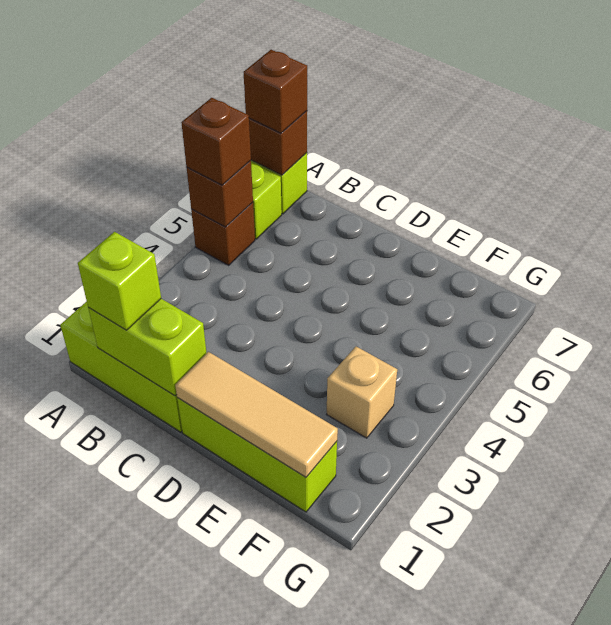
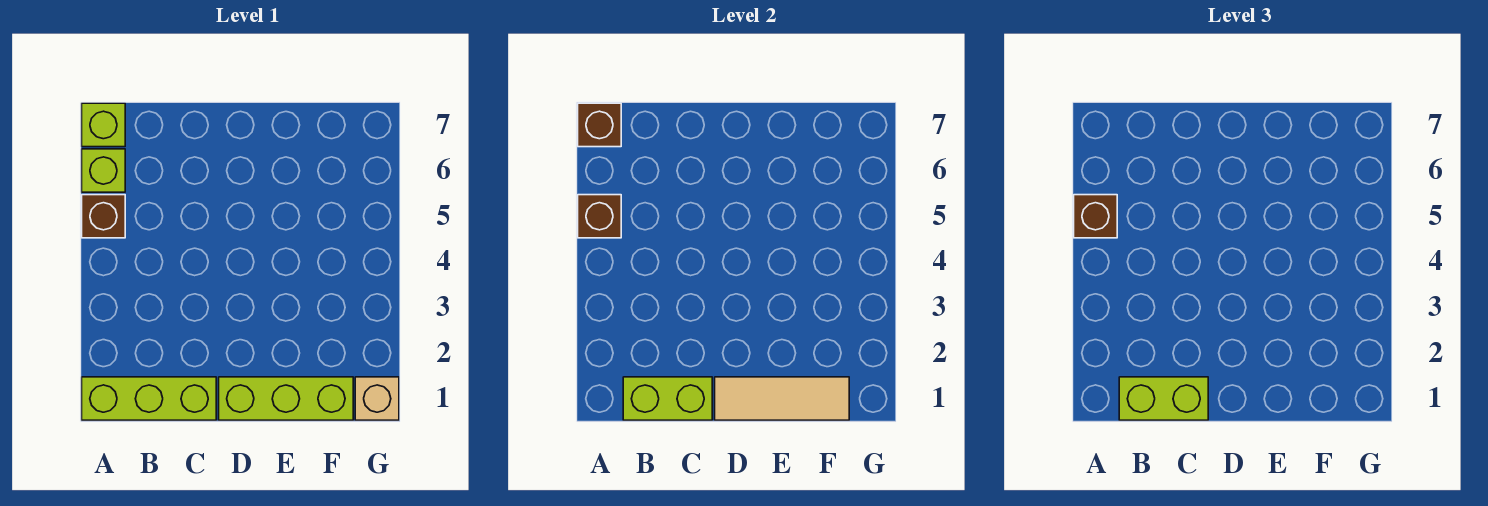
brown 1x1 brick [244,50,307,133] -> none
lime 1x1 brick [78,232,161,330] -> lime 1x2 brick [1119,377,1208,420]
tan 1x1 brick [327,347,397,438] -> tan 1x1 brick moved to [355,377,399,420]

